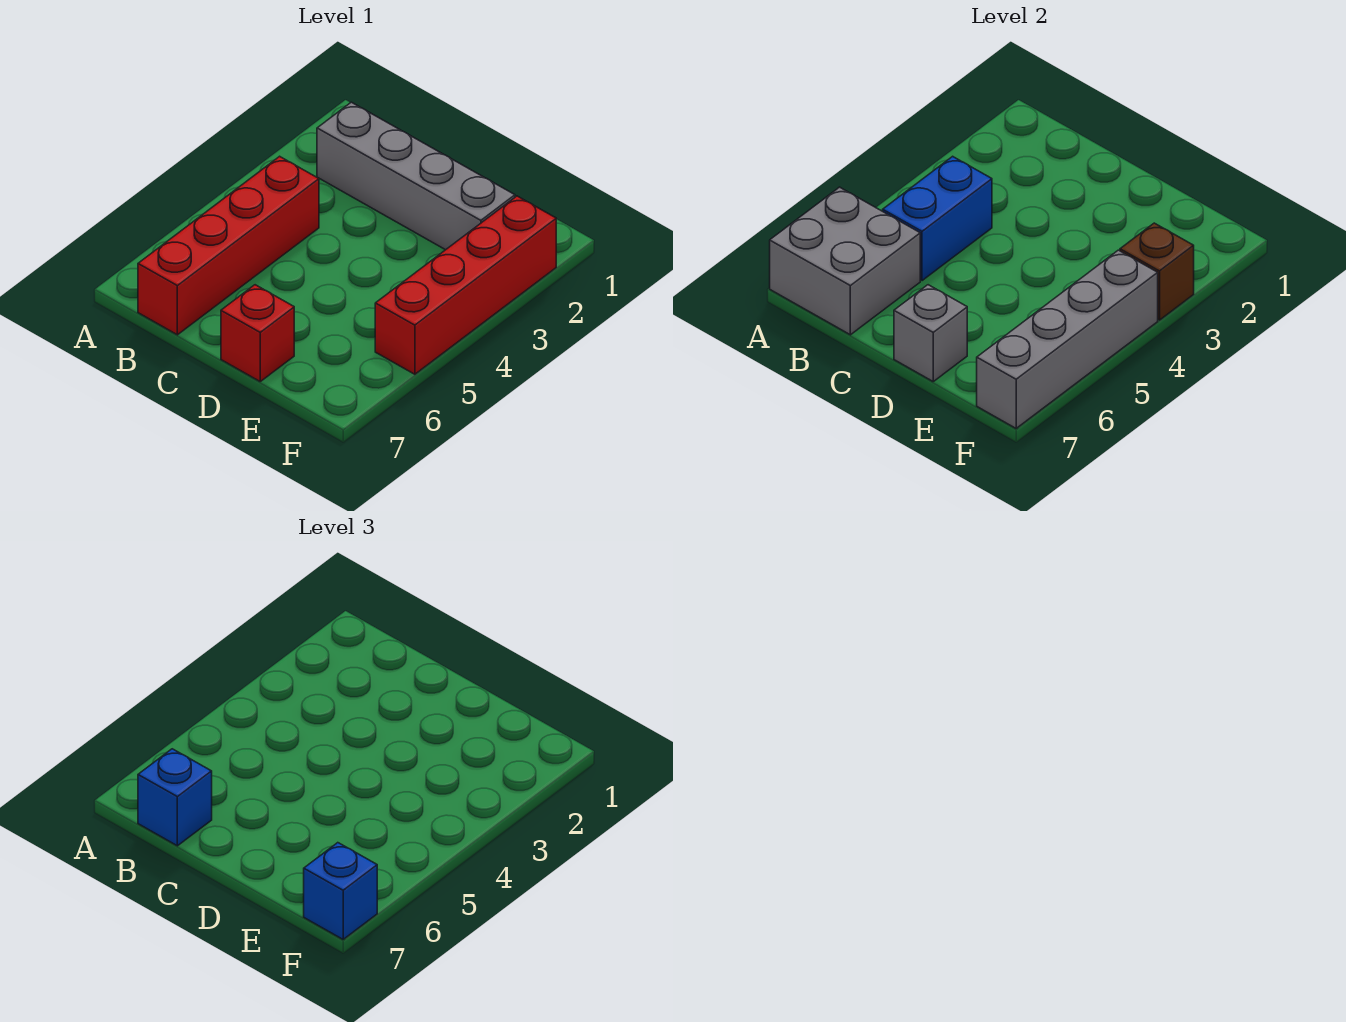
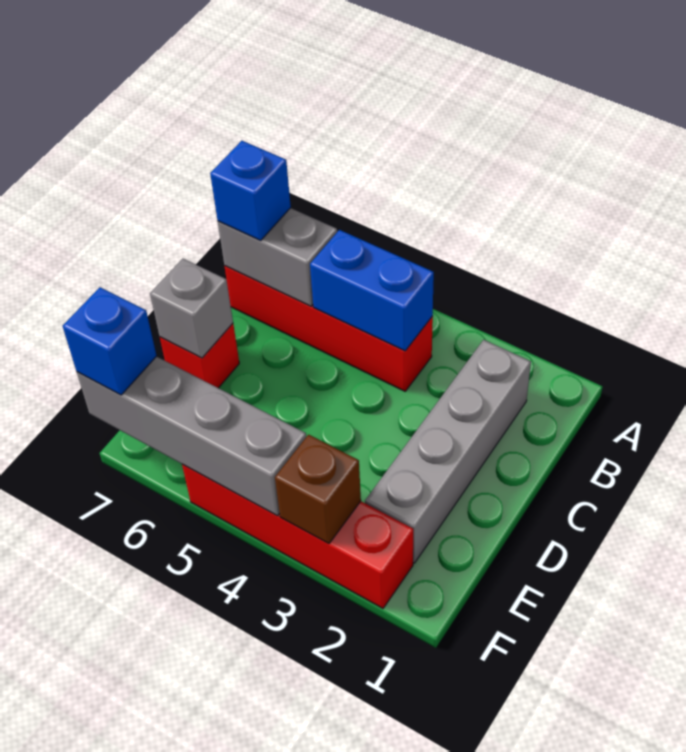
grey 2x2 brick [770,187,920,335] -> grey 1x2 brick [218,208,337,306]

